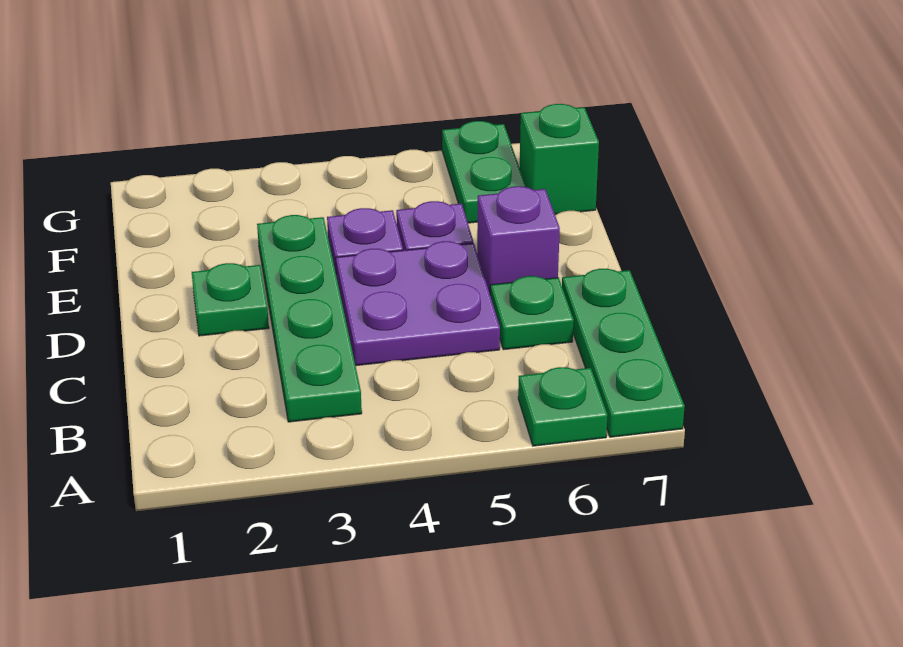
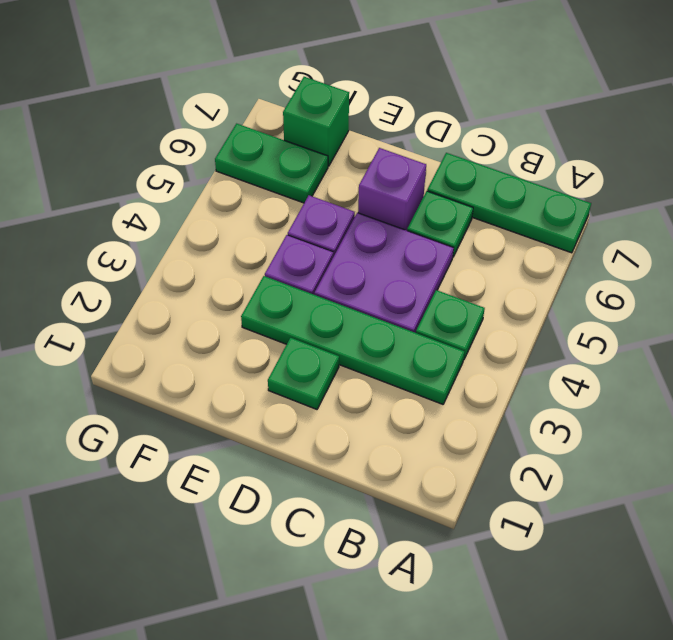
green 1x1 plate [518,367,608,446] -> green 1x1 plate moved to [416,290,485,360]

